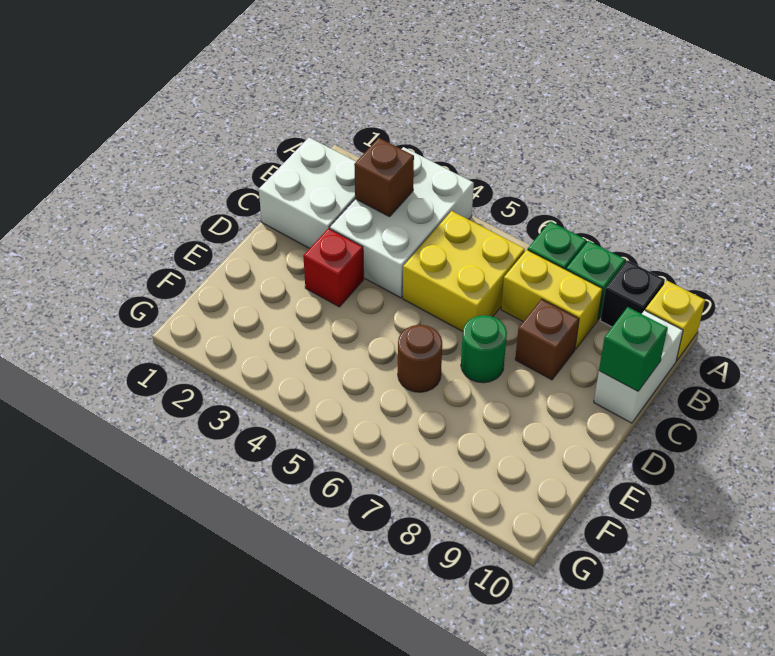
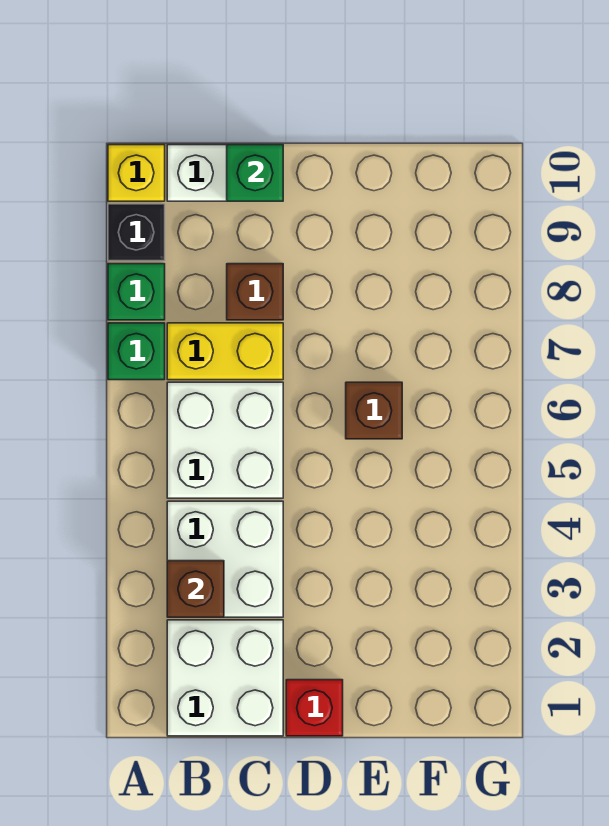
white 2x3 brick [330,147,474,298] -> white 2x2 brick [167,501,283,617]
yellow 2x2 brick [403,211,525,331] -> white 2x2 brick [167,382,283,498]
yellow 1x2 brick [501,250,602,349] -> yellow 1x2 brick turned to [167,323,283,380]
red 1x1 brick [303,228,364,307] -> red 1x1 brick moved to [286,680,343,736]
green 1x1 round brick [461,315,507,383] -> none
brown 1x1 round brick [398,325,442,392] -> brown 1x1 brick [346,382,402,439]

